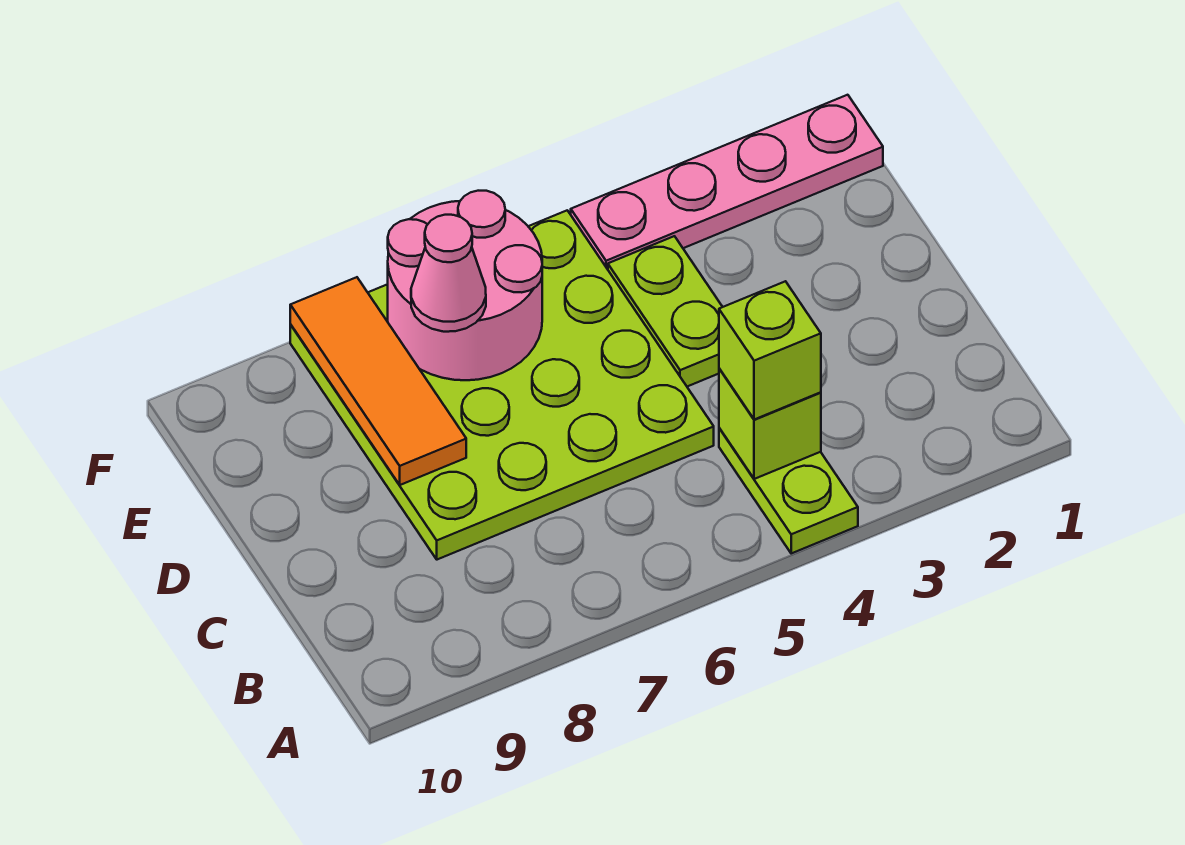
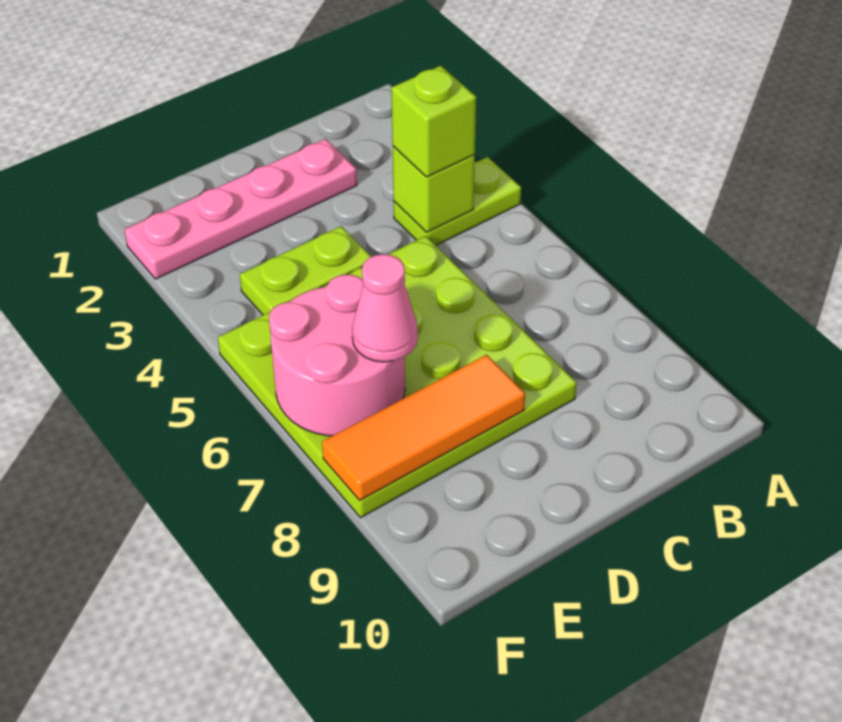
pink 1x4 plate [571,95,883,269] -> pink 1x4 plate turned to [124,139,357,279]

